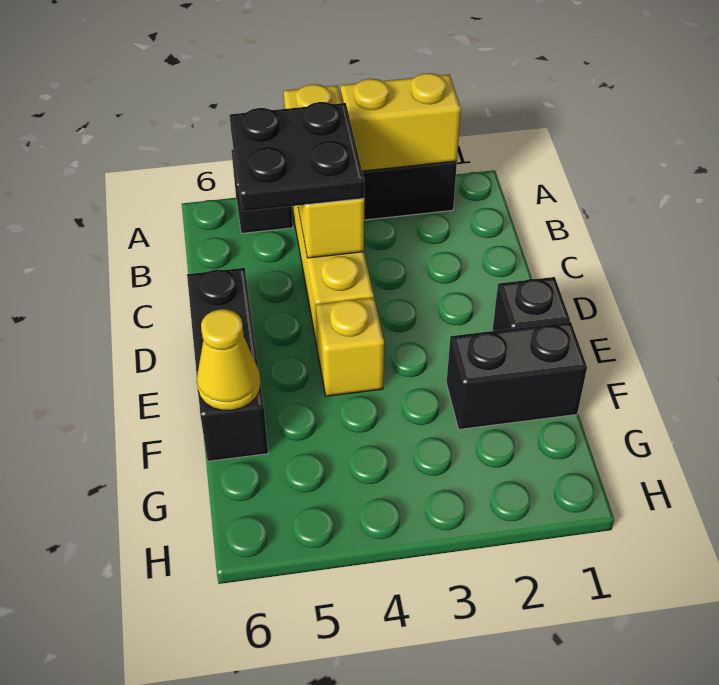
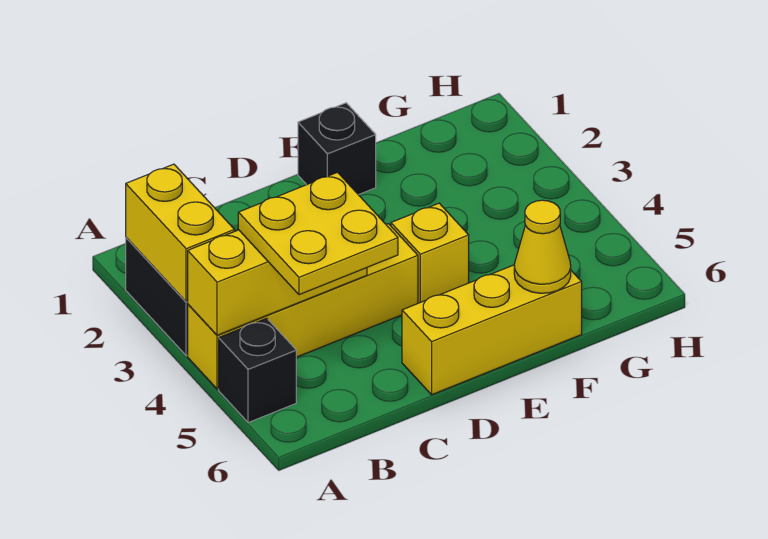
black 2x2 plate [230,102,364,211] -> yellow 2x2 plate [238,172,398,295]
black 1x3 brick [187,268,268,461] -> yellow 1x3 brick [402,265,582,395]
black 1x2 brick [446,322,587,429] -> none

